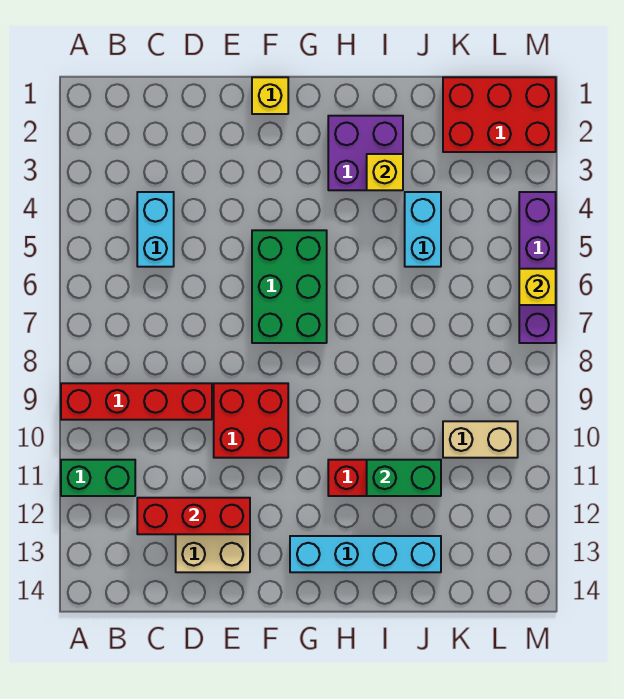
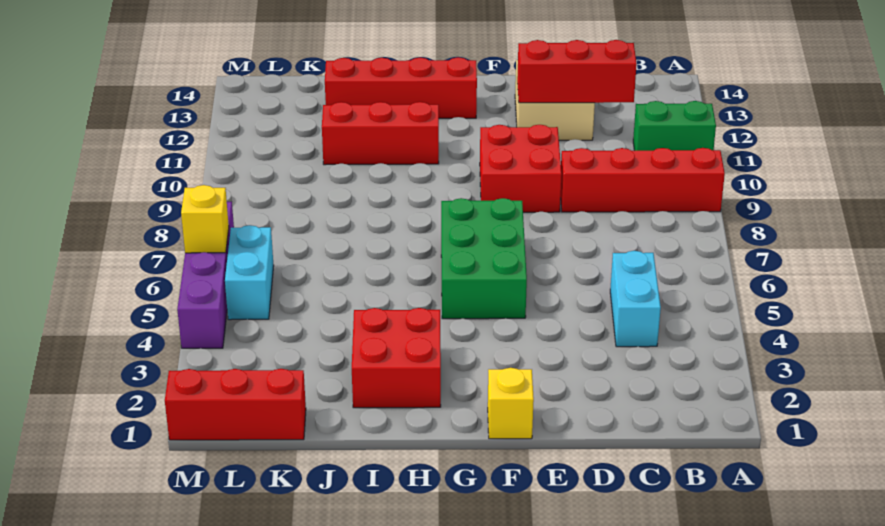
cyan 1x4 brick [290,536,441,572] -> red 1x4 brick [325,57,477,118]
purple 2x2 brick [328,116,403,190] -> red 2x2 brick [352,308,441,408]
yellow 1x1 brick [367,154,403,190] -> none
green 1x2 brick [367,460,441,496] -> none
cyan 1x2 brick [405,192,441,267] -> cyan 1x2 brick moved to [225,225,274,320]
red 2x3 brick [443,77,556,152] -> red 1x3 brick [165,369,306,440]
tan 1x2 brick [443,421,518,458] -> none

